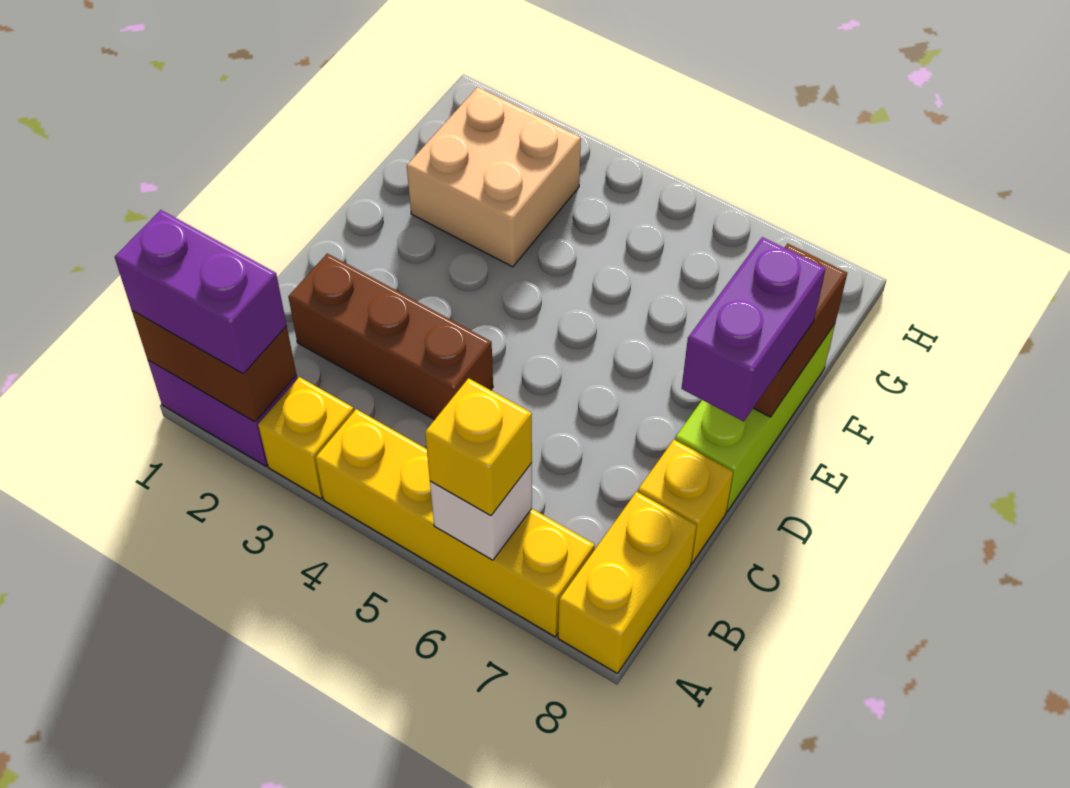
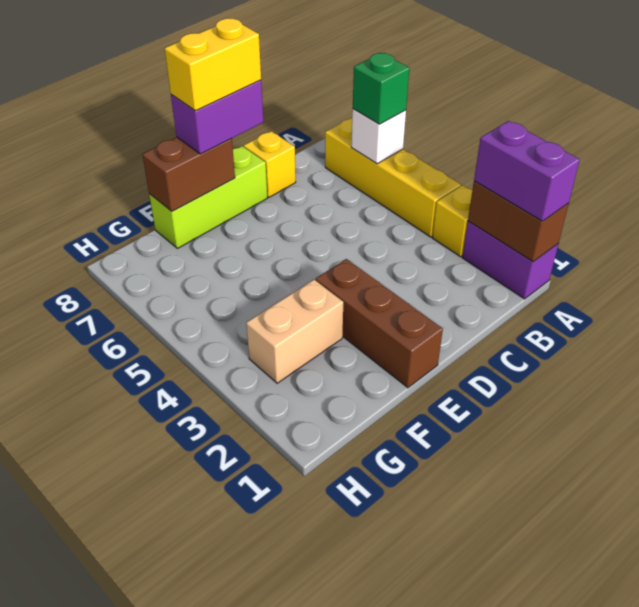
yellow 1x1 brick [425,378,532,516] -> green 1x1 brick [353,53,409,124]
yellow 1x2 brick [558,492,697,674] -> yellow 1x2 brick moved to [165,18,261,111]
brown 1x3 brick [288,253,493,420] -> brown 1x3 brick moved to [316,259,443,388]
tan 2x2 brick [407,87,581,267] -> tan 1x2 brick [246,280,343,383]

